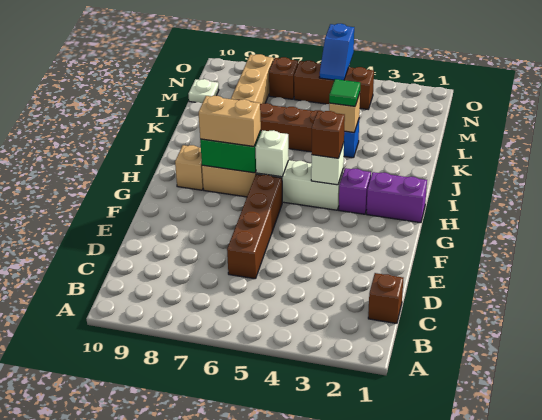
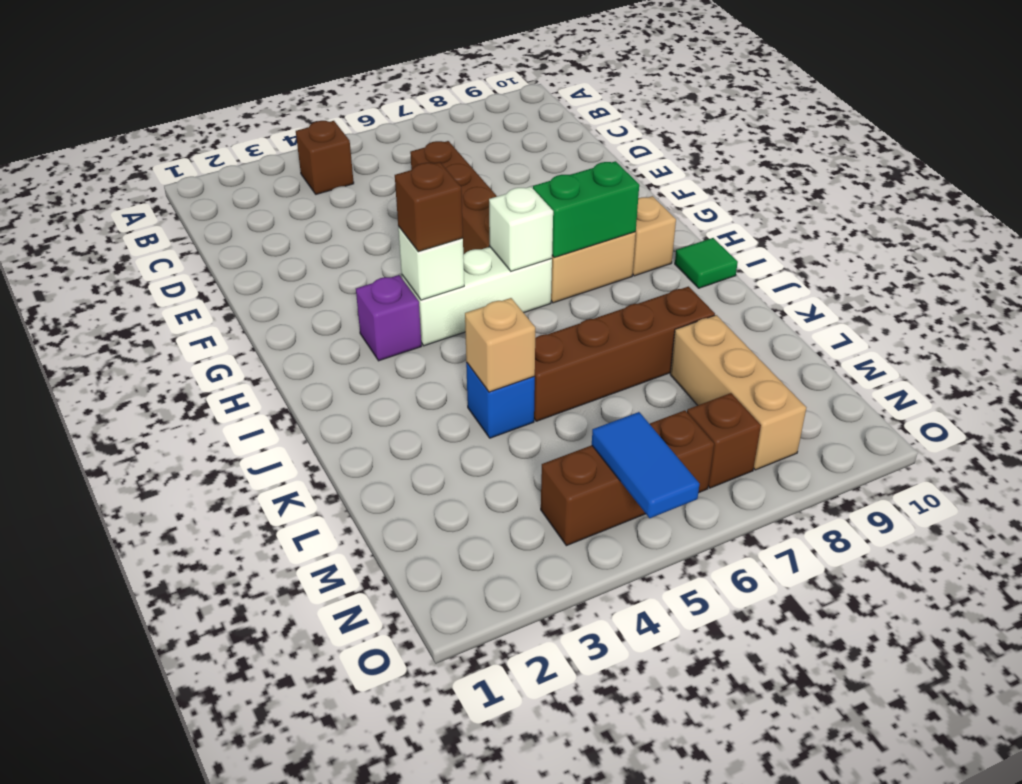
brown 1x1 brick [368,273,403,323] -> brown 1x1 brick moved to [296,121,354,194]
purple 1x2 brick [366,172,427,223] -> none
tan 1x2 brick [199,96,261,146] -> none
green 1x1 tile [329,79,360,106] -> green 1x1 tile moved to [675,238,738,288]
white 1x1 plate [189,79,219,103] -> none
blue 1x2 slope [319,24,354,80] -> blue 1x2 tile [592,412,699,518]

